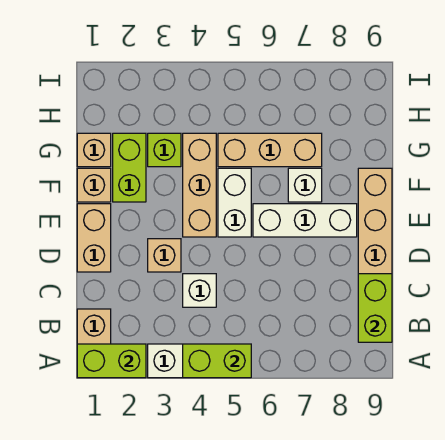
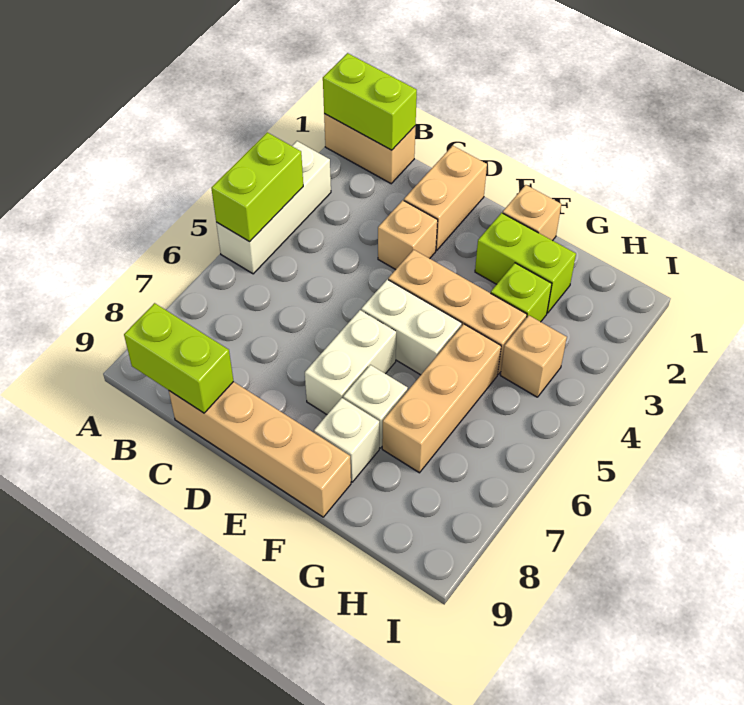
lime 1x2 brick [77,344,146,378] -> lime 1x2 brick turned to [323,53,417,150]
white 1x1 brick [183,274,216,307] -> white 1x1 brick moved to [314,398,379,482]
tan 1x2 brick [77,204,111,272] -> tan 1x2 brick turned to [404,146,487,250]
white 1x3 brick [253,204,357,237] -> white 1x2 brick [305,310,396,414]
tan 1x1 brick [77,133,111,167] -> tan 1x1 brick moved to [500,316,567,397]

